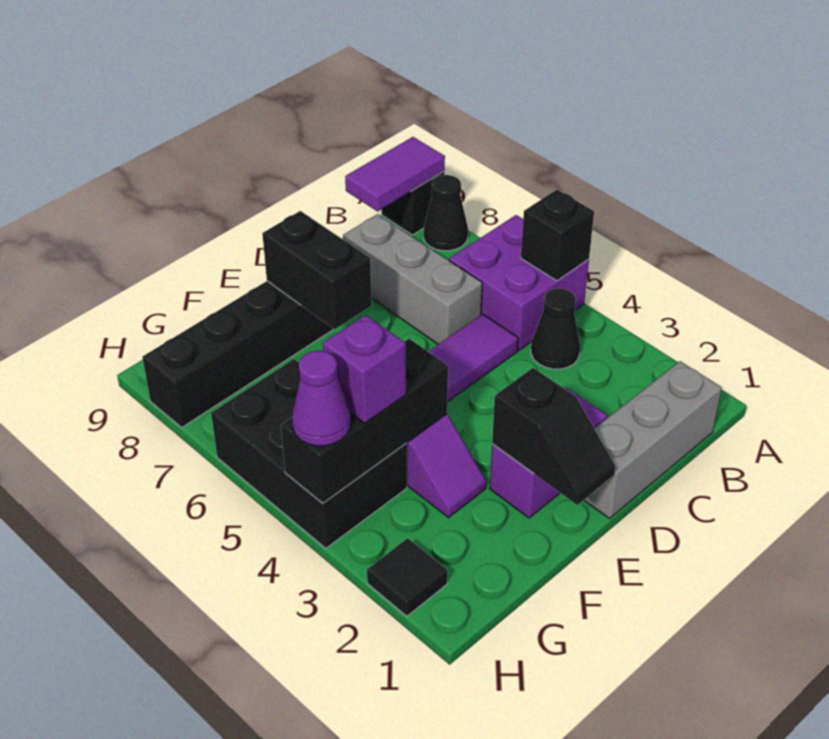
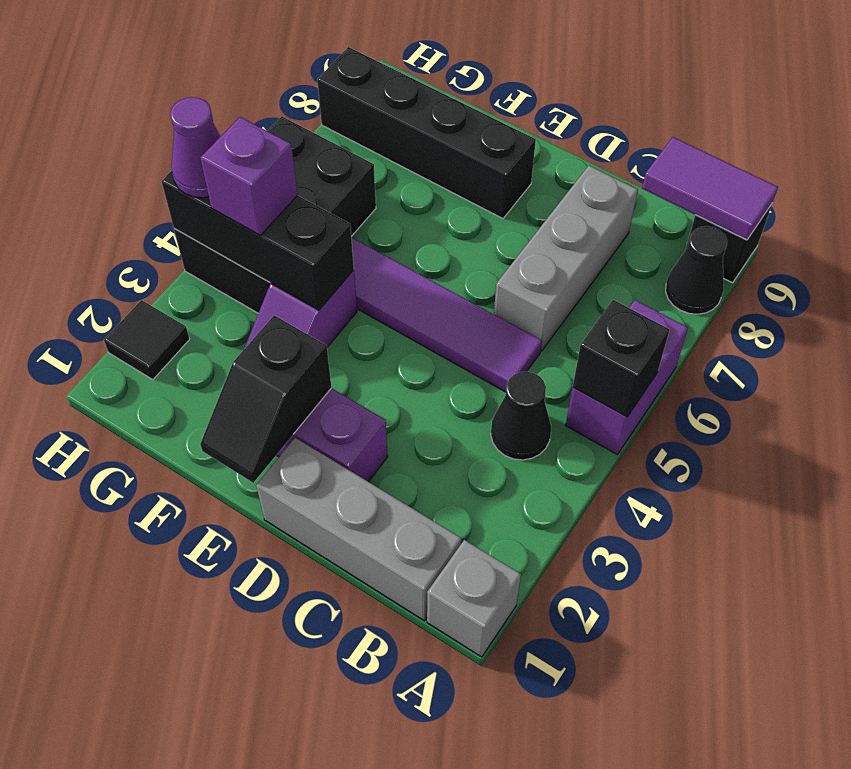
none -> grey 1x1 brick [427,540,521,657]
purple 2x2 brick [449,215,589,351] -> purple 1x2 brick [566,300,688,455]
black 1x2 brick [262,211,372,329] -> none

